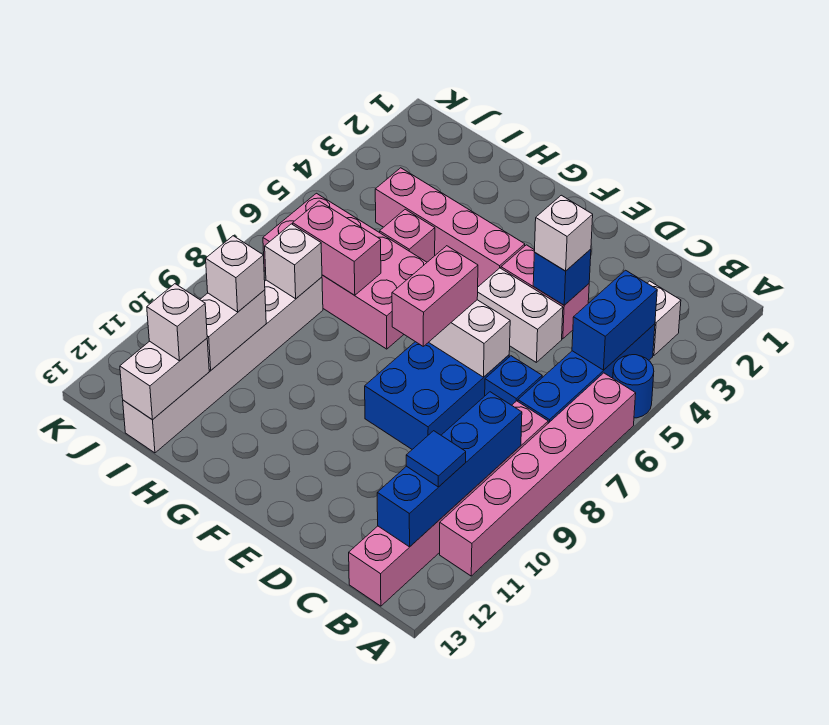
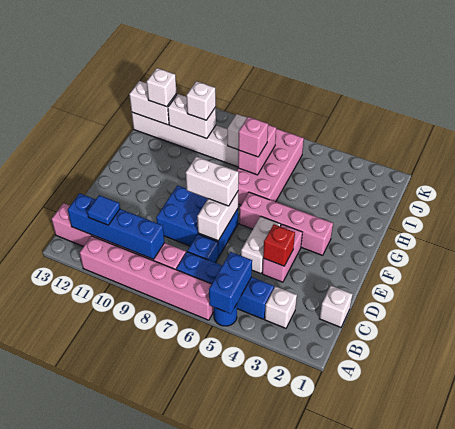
blue 1x2 brick [572,270,657,370] -> blue 1x2 brick turned to [209,252,252,314]
blue 1x1 brick [533,249,591,305] -> red 1x1 brick [263,224,295,266]
white 1x1 brick [534,195,593,271] -> white 1x1 brick moved to [319,286,353,327]
pink 1x2 brick [392,246,478,346] -> white 1x2 brick [186,157,239,206]
pink 1x4 brick [375,168,525,286] -> pink 1x4 brick turned to [239,192,333,255]
pink 1x1 brick [380,209,435,262] -> pink 1x1 brick moved to [238,117,268,157]

